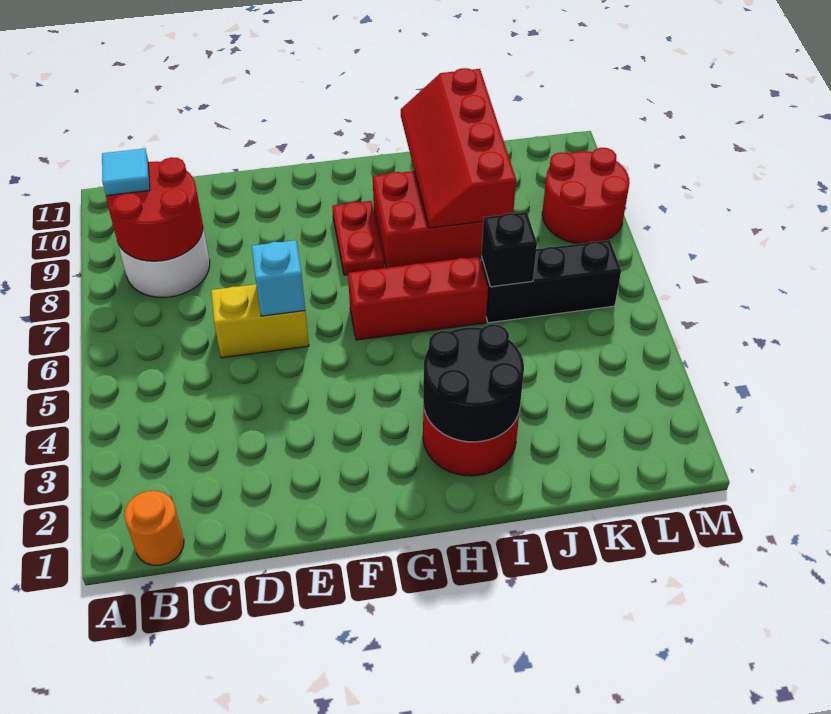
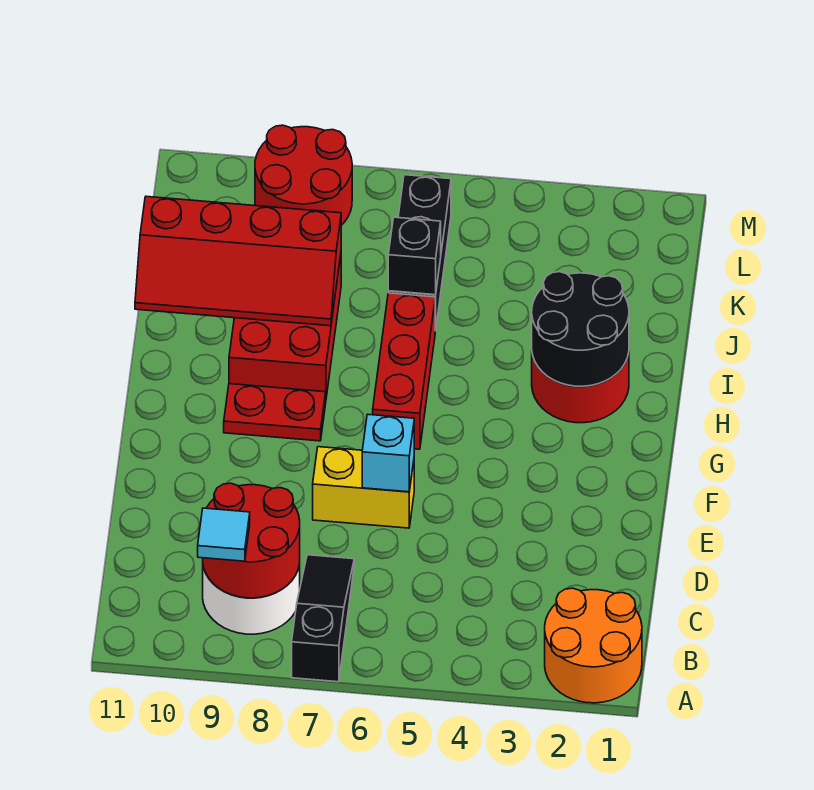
none -> black 1x3 slope [292,555,354,682]
orange 1x1 round brick [124,491,184,565] -> orange 2x2 round brick [545,588,642,703]
yellow 1x2 brick [211,284,309,358] -> yellow 1x2 brick turned to [313,447,414,528]

